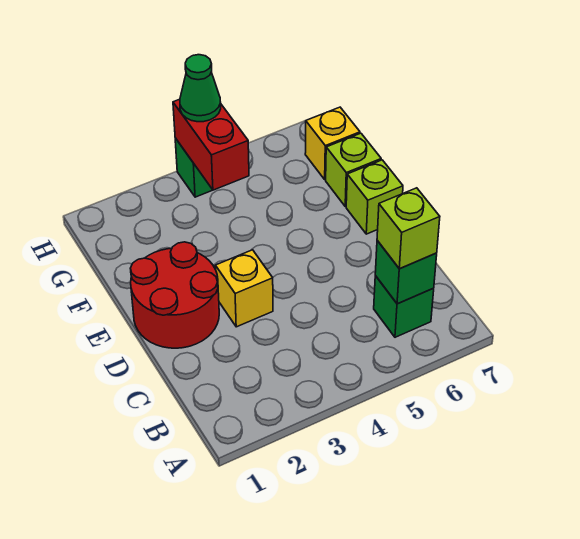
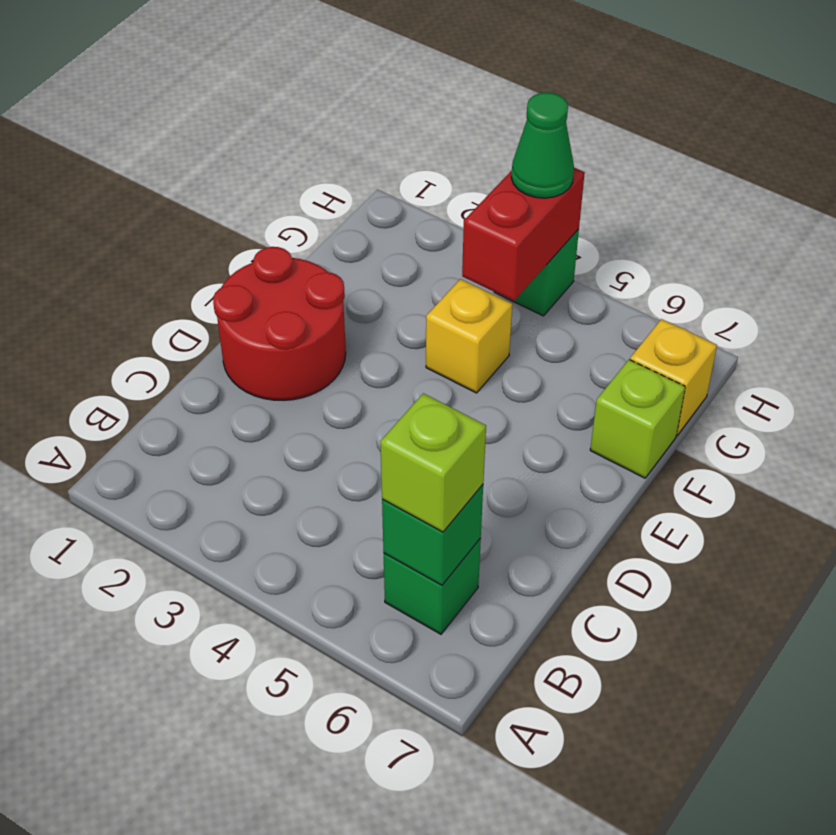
yellow 1x1 brick [215,250,273,327] -> yellow 1x1 brick moved to [426,279,512,393]
lime 1x1 brick [346,160,403,234] -> none

